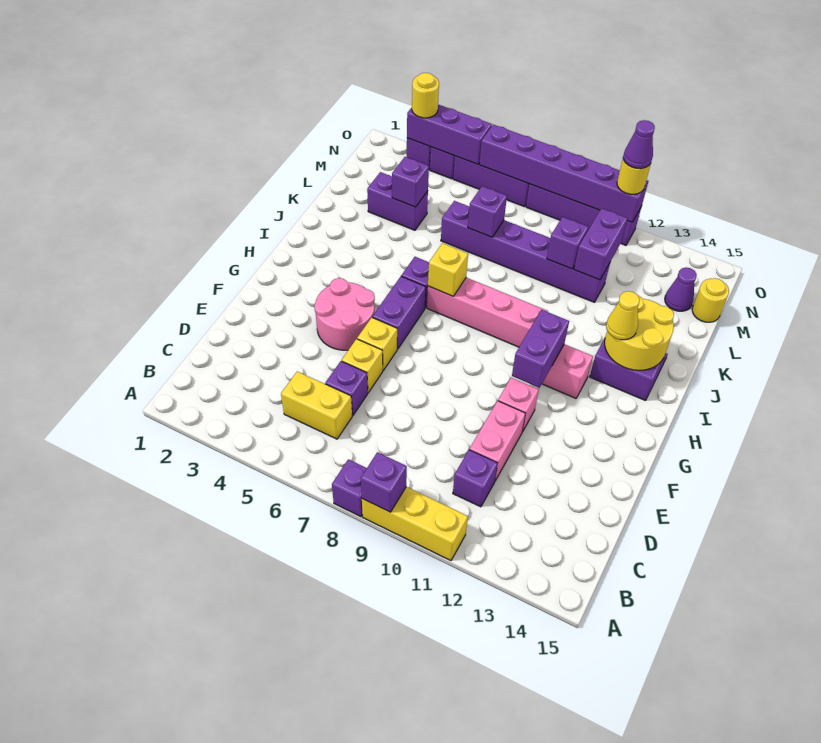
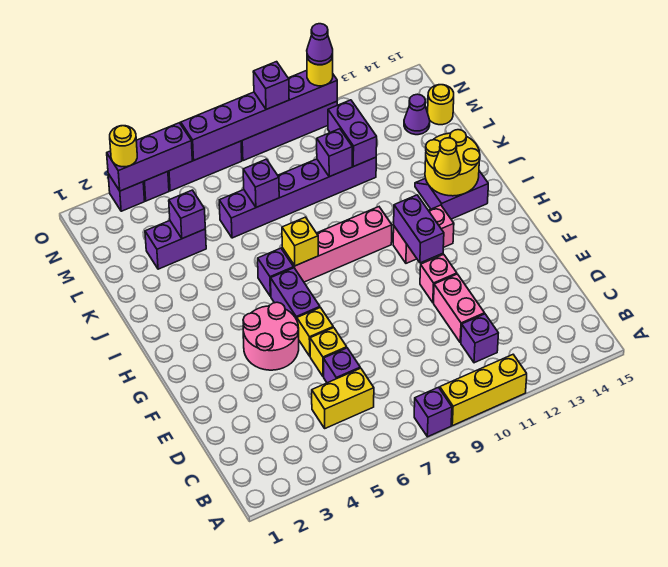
purple 1x1 brick [361,452,407,512] -> purple 1x1 brick moved to [253,62,289,109]

